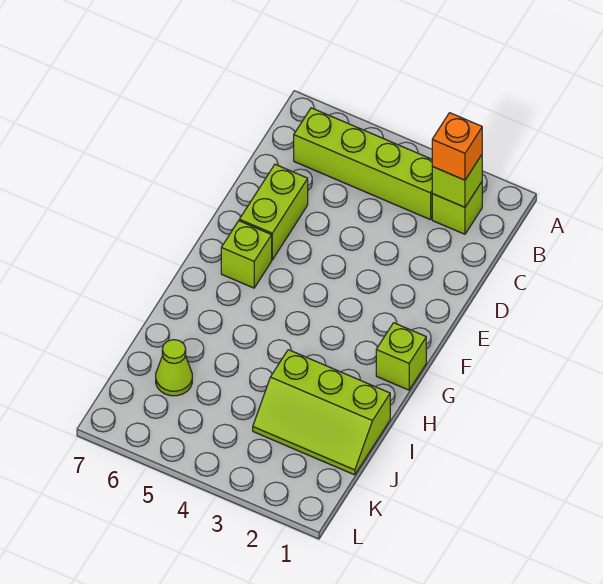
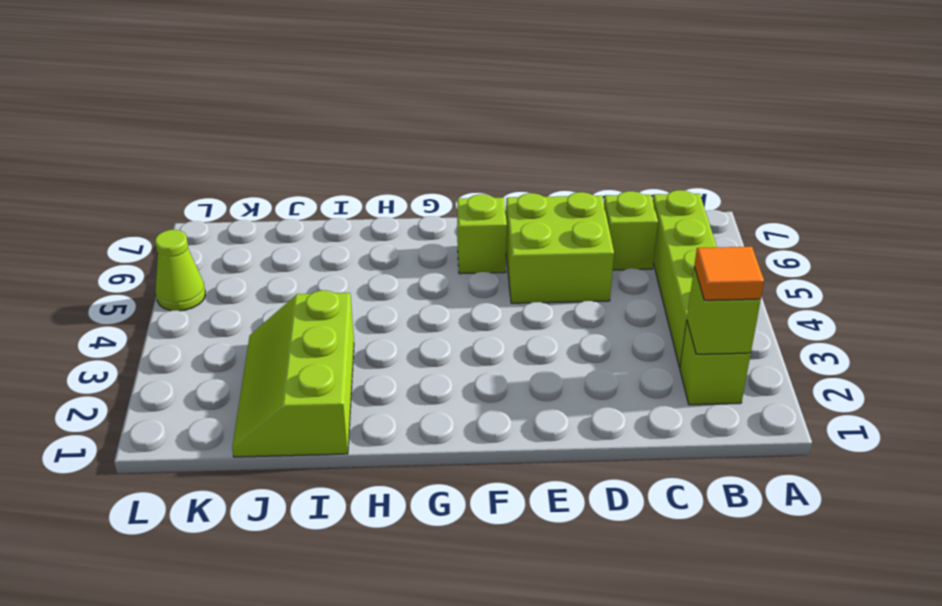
orange 1x1 brick [432,113,482,180] -> orange 1x1 tile [694,247,764,300]
lime 1x2 brick [239,164,308,260] -> lime 2x2 brick [506,192,614,303]
lime 1x1 brick [376,323,426,390] -> lime 1x1 brick moved to [604,191,658,270]
lime 1x1 cone [156,340,192,396] -> lime 1x1 cone moved to [155,230,205,311]

